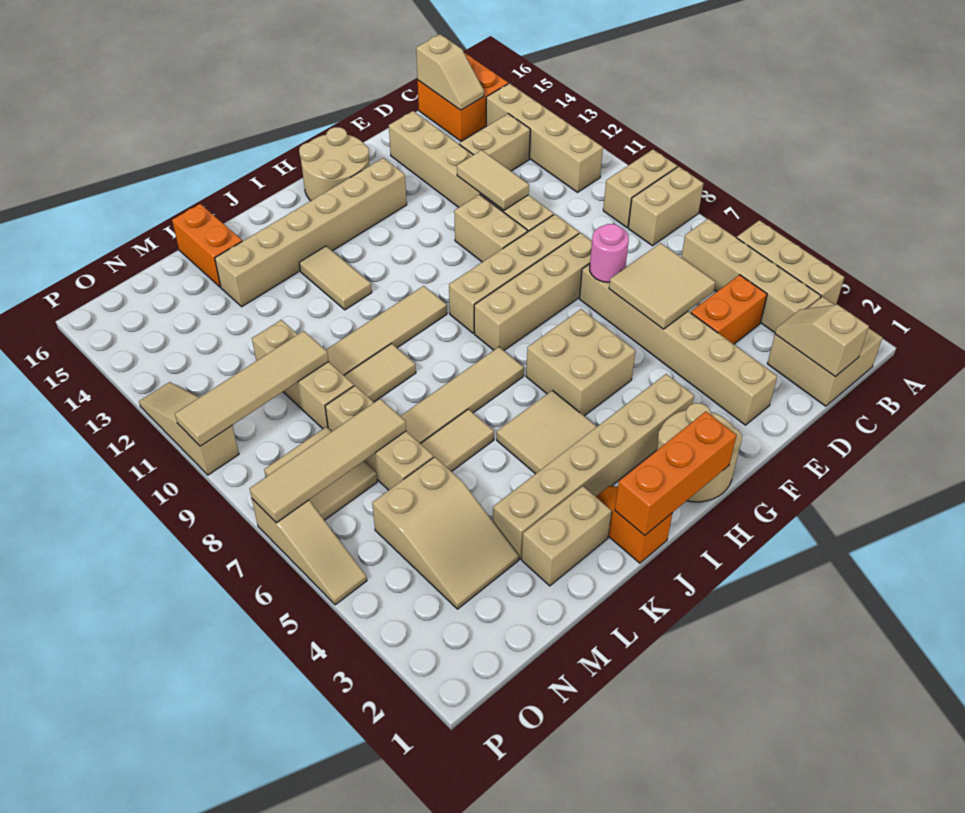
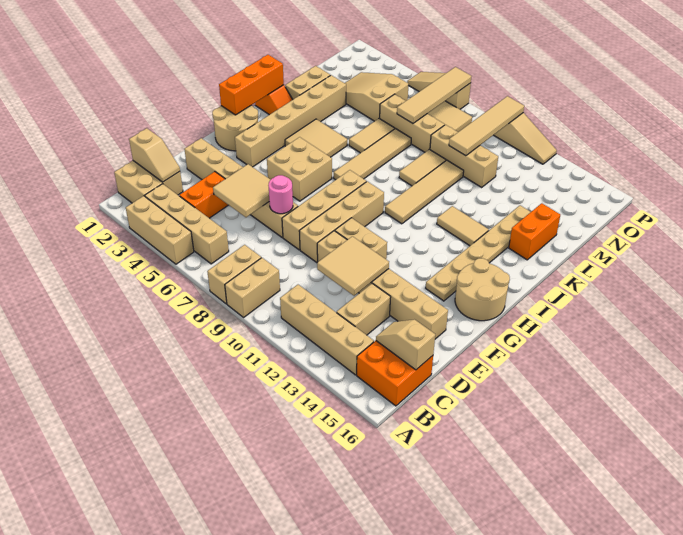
tan 1x2 tile [457,150,529,210] -> tan 2x2 tile [317,236,389,296]
tan 1x6 brick [215,158,407,307] -> tan 1x6 plate [426,205,530,301]
orange 1x2 brick [172,204,242,287] -> orange 1x2 brick turned to [509,203,560,260]

